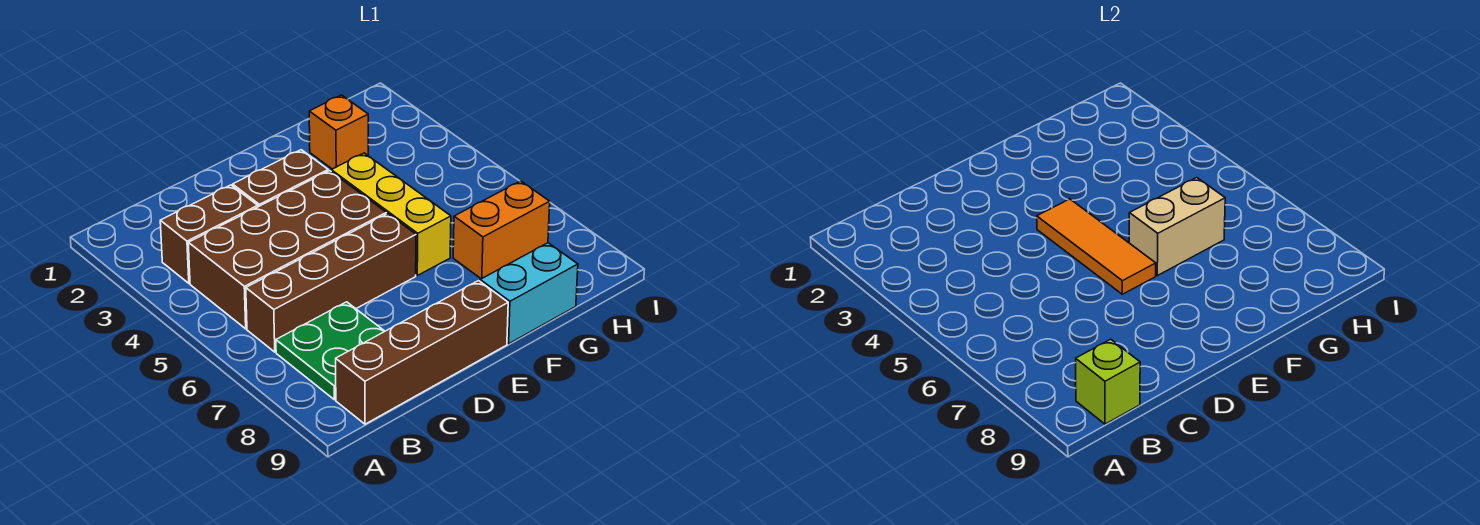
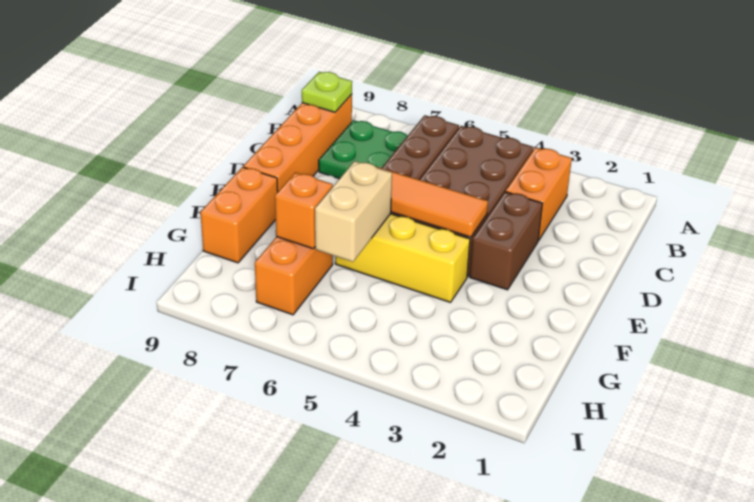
brown 1x2 brick [160,185,258,283] -> orange 1x2 brick [506,147,572,241]
brown 1x4 brick [336,281,508,424] -> orange 1x4 brick [243,94,352,191]
lime 1x1 brick [1076,339,1140,424] -> lime 1x1 plate [302,72,352,112]
cyan 1x2 brick [480,243,578,344] -> orange 1x2 brick [200,167,278,263]
orange 1x1 brick [309,95,368,169] -> orange 1x1 brick moved to [275,172,333,249]

